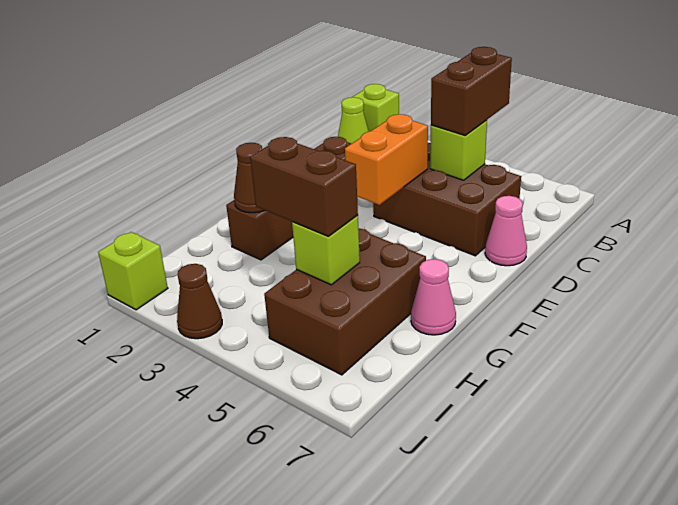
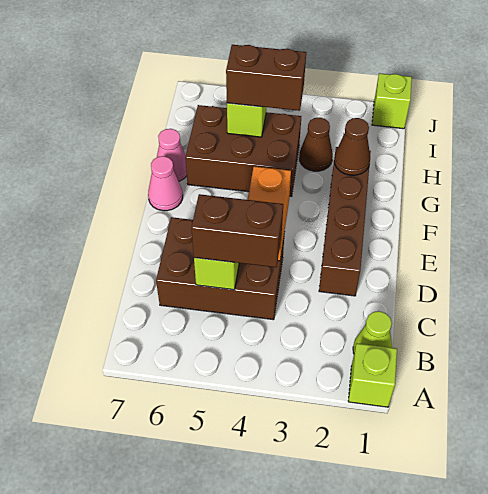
brown 1x2 brick [431,47,512,136] -> brown 1x2 brick turned to [191,194,283,267]
pink 1x1 cone [485,196,527,266] -> pink 1x1 cone moved to [148,156,183,211]
brown 2x3 brick [264,228,426,375] -> brown 2x3 brick turned to [185,105,301,197]
brown 1x1 cone [177,264,222,339] -> brown 1x1 cone moved to [299,118,333,171]

